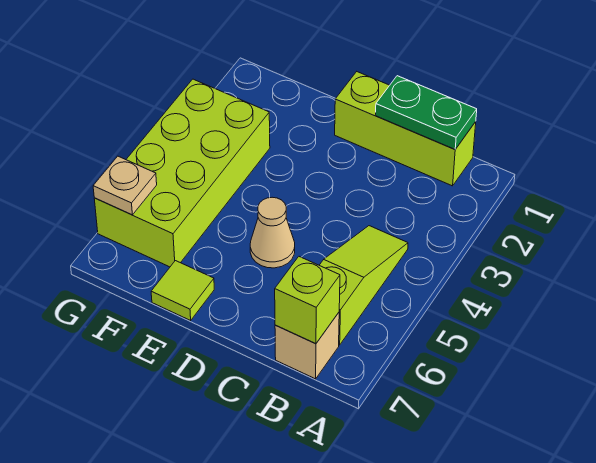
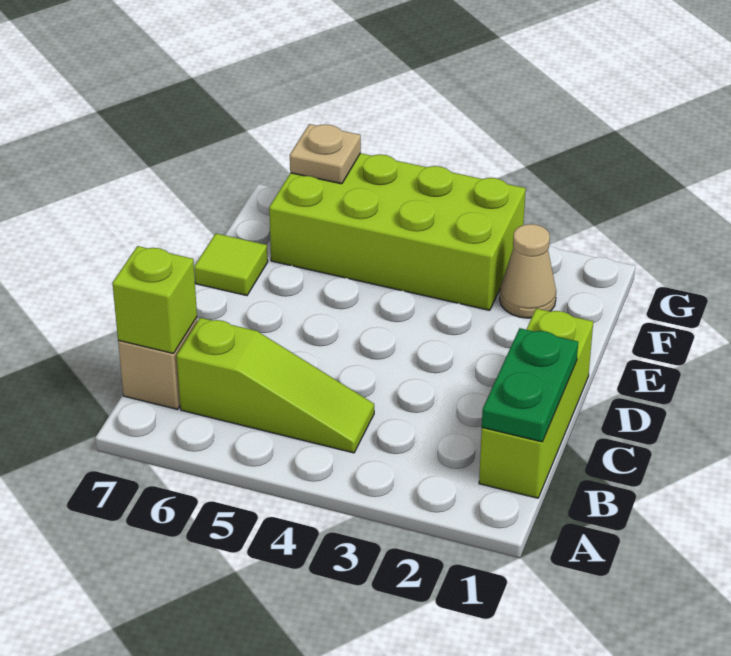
tan 1x1 cone [250,197,295,268] -> tan 1x1 cone moved to [500,224,556,318]

